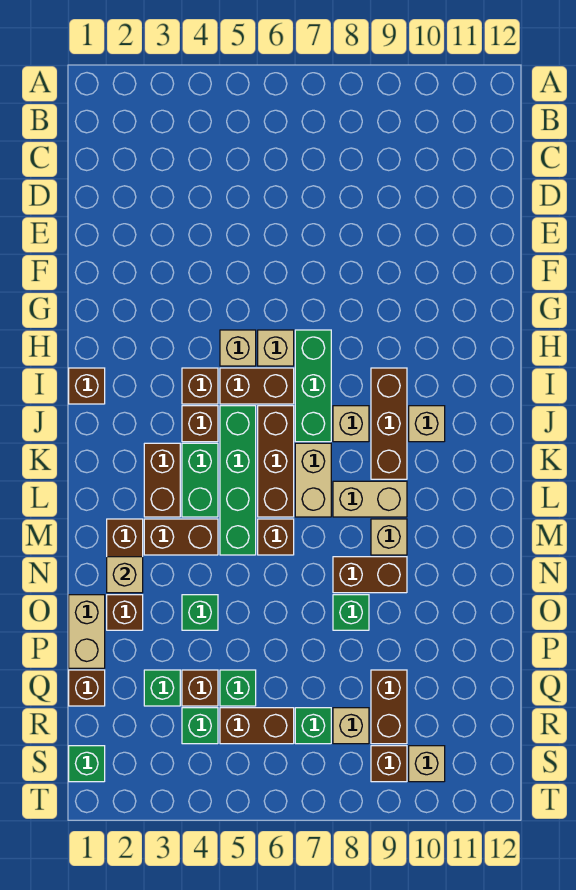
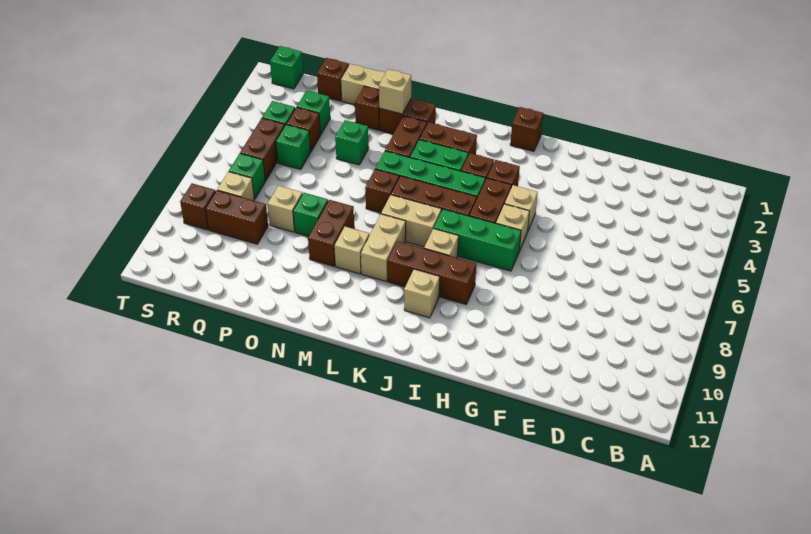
tan 1x1 brick [409,746,445,782] -> tan 1x1 brick moved to [268,186,302,232]

